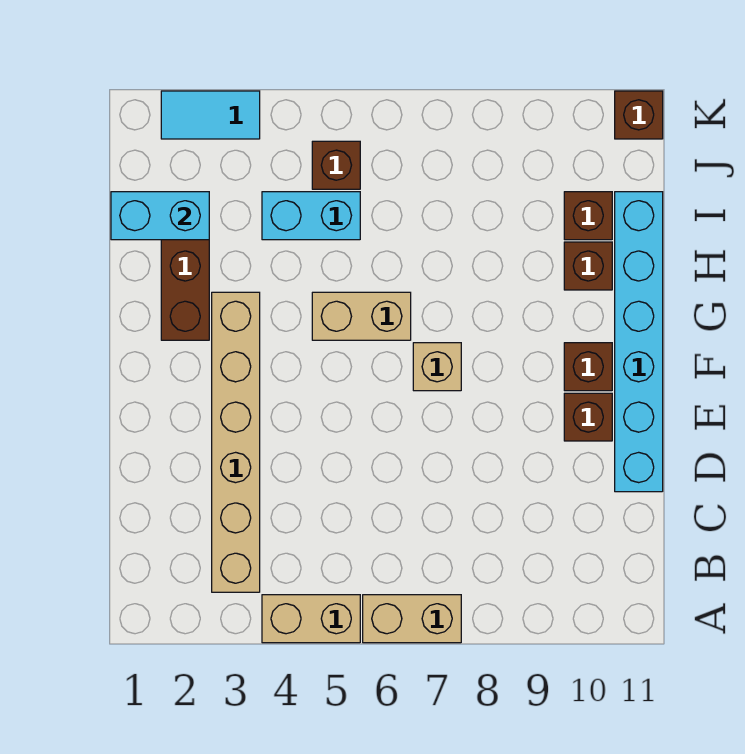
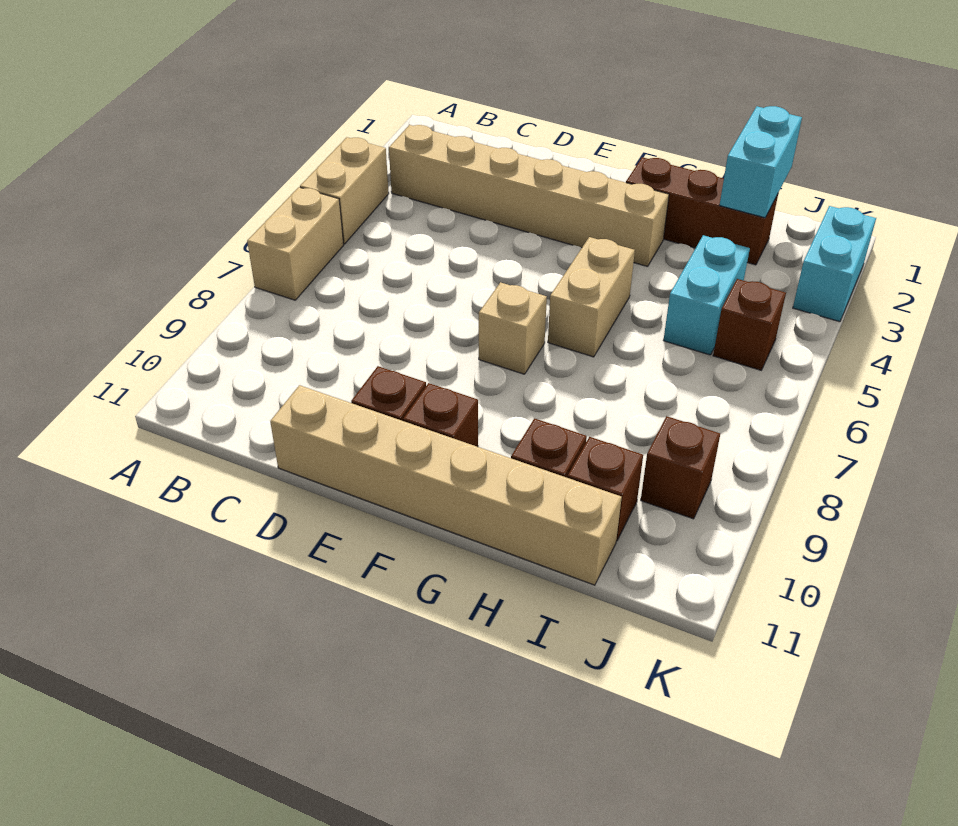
cyan 1x6 brick [615,192,663,492] -> tan 1x6 brick [270,385,622,585]
cyan 1x2 tile [161,91,260,139] -> cyan 1x2 brick [793,206,876,322]
brown 1x1 brick [615,91,663,139] -> brown 1x1 brick moved to [641,416,720,519]

